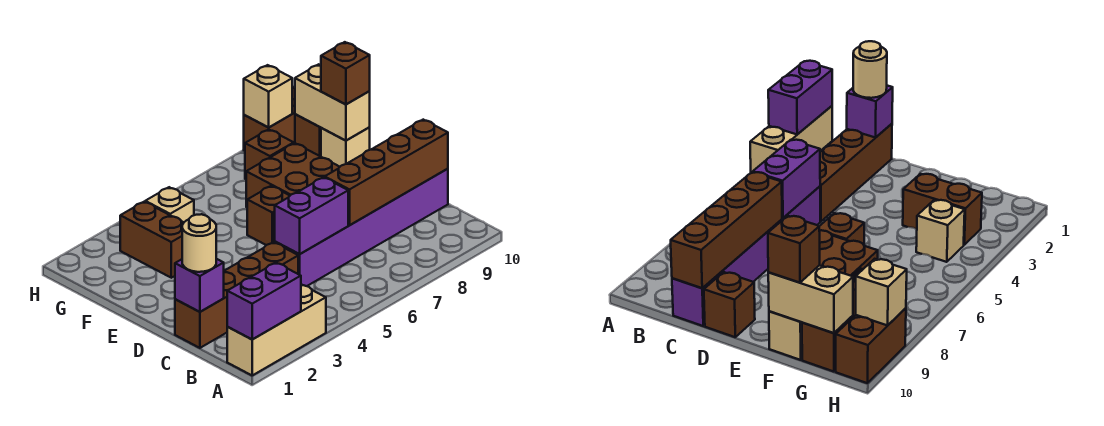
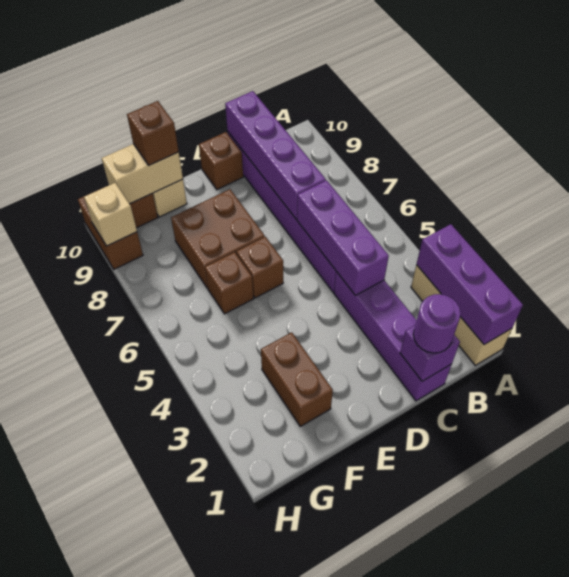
purple 1x2 brick [227,263,301,339] -> purple 1x3 brick [417,224,523,344]
brown 1x4 brick [175,242,298,348] -> purple 1x4 brick [334,271,452,401]
tan 1x1 round brick [182,214,216,272] -> purple 1x1 round brick [413,294,461,353]
purple 1x2 brick [275,177,348,254] -> purple 1x3 brick [297,180,389,295]
brown 1x4 brick [325,120,448,225] -> purple 1x4 brick [225,91,326,219]
brown 1x2 brick [120,202,184,278] -> brown 1x2 brick turned to [261,332,333,426]
tan 1x1 brick [145,187,194,222] -> none
brown 1x1 brick [245,129,294,179] -> brown 1x1 brick moved to [205,252,254,314]

